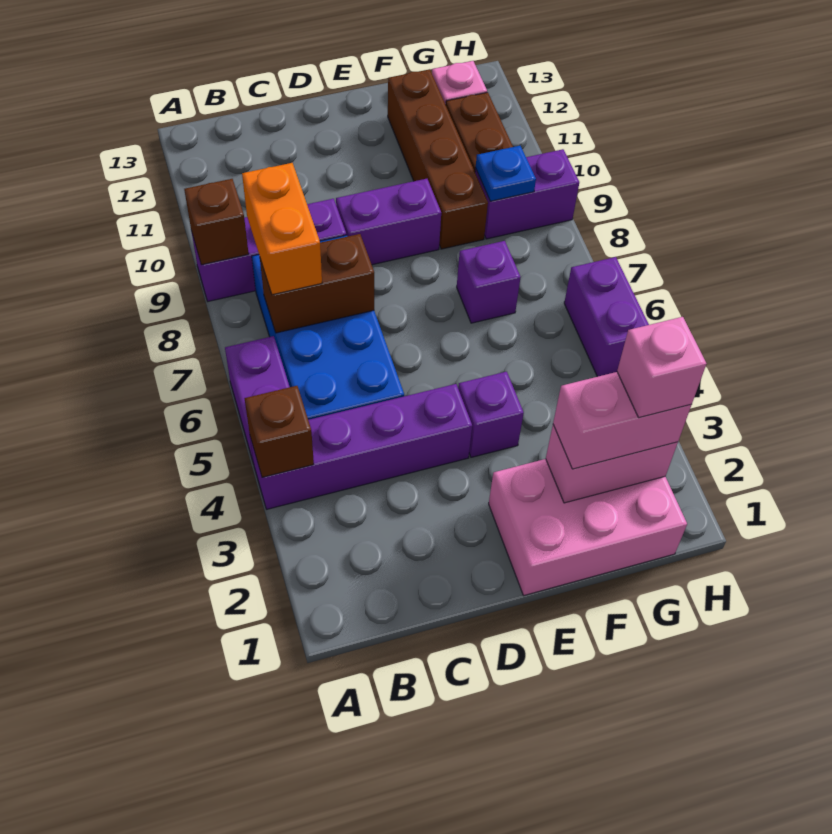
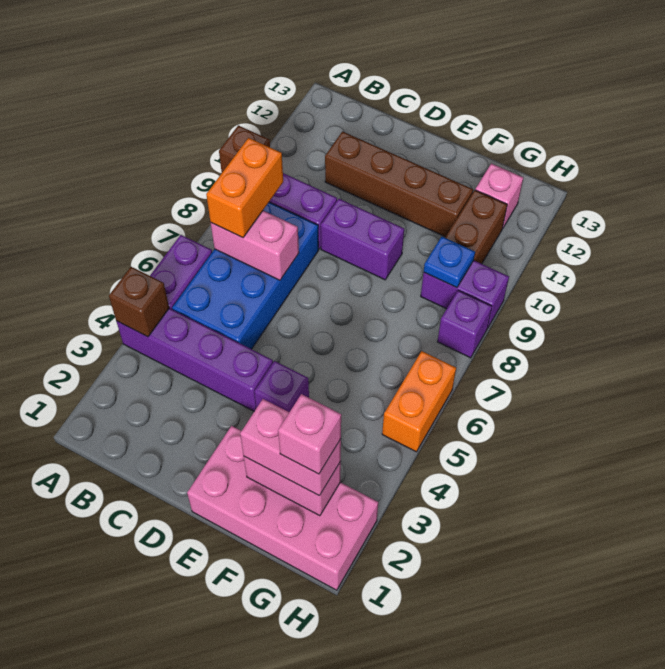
brown 1x2 brick [260,234,374,333] -> pink 1x2 brick [211,211,299,280]
pink 2x3 brick [489,459,687,595] -> pink 2x4 brick [187,426,378,590]
purple 1x1 brick [457,241,521,323] -> purple 1x1 brick moved to [437,290,492,358]
brown 1x4 brick [388,69,488,249] -> brown 1x4 brick turned to [325,132,473,237]
purple 1x2 brick [564,257,649,377] -> orange 1x2 brick [382,351,456,452]

